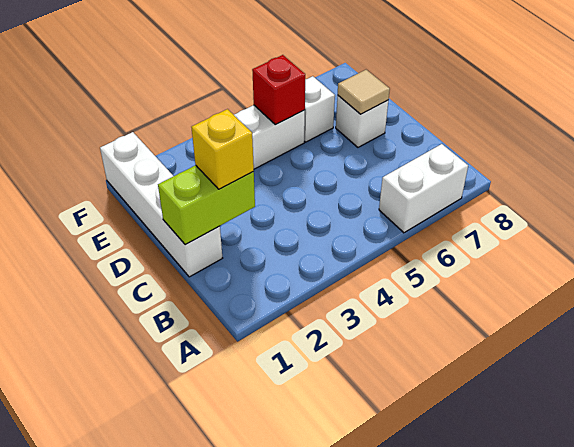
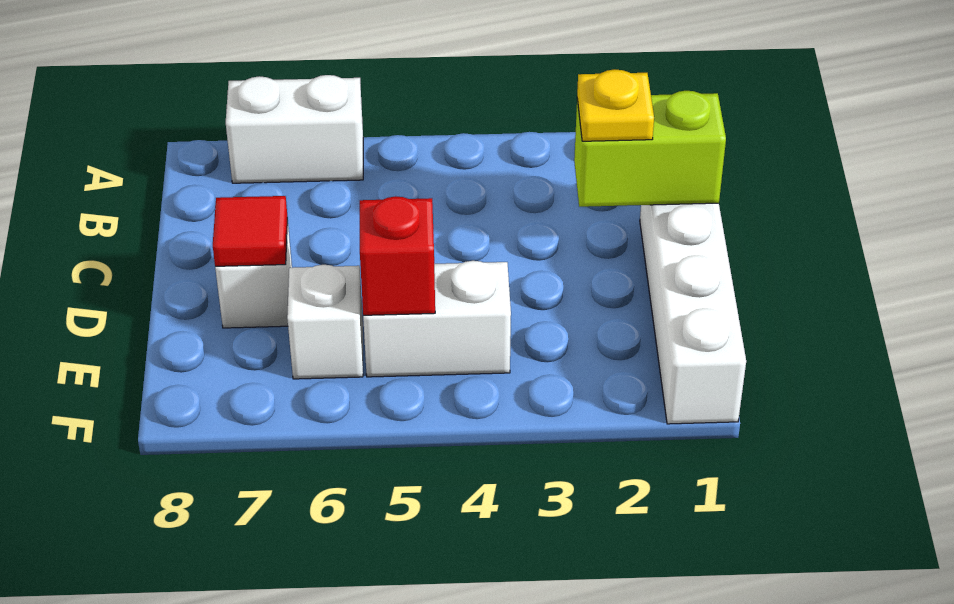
yellow 1x1 brick [191,109,254,189] -> yellow 1x1 plate [577,69,654,141]
tan 1x1 tile [338,70,390,114] -> red 1x1 tile [213,196,288,266]

